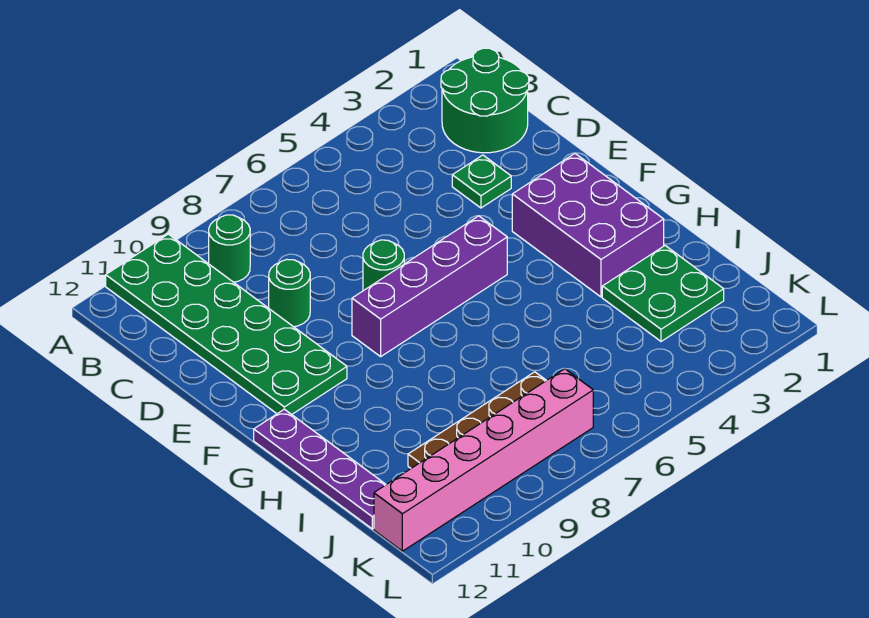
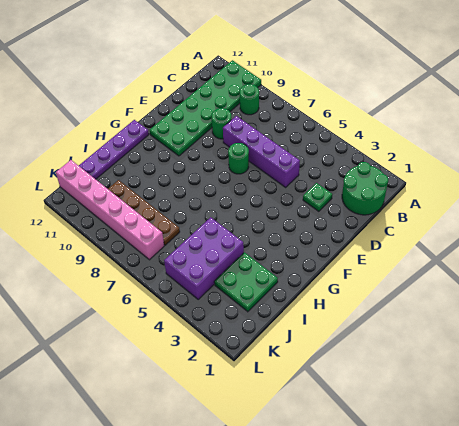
purple 2x3 brick [512,154,664,297] -> purple 2x3 brick moved to [164,217,244,300]
purple 1x4 brick [352,216,507,357] -> purple 1x4 brick moved to [223,116,300,187]

